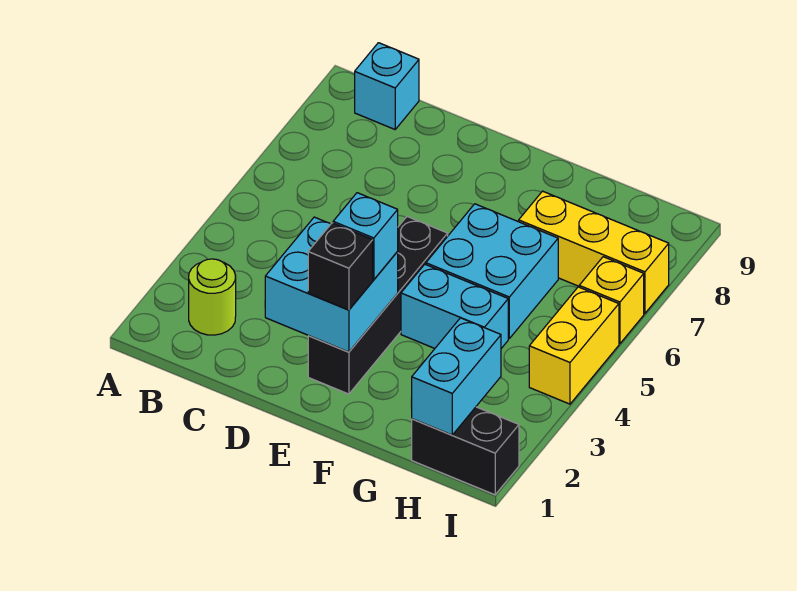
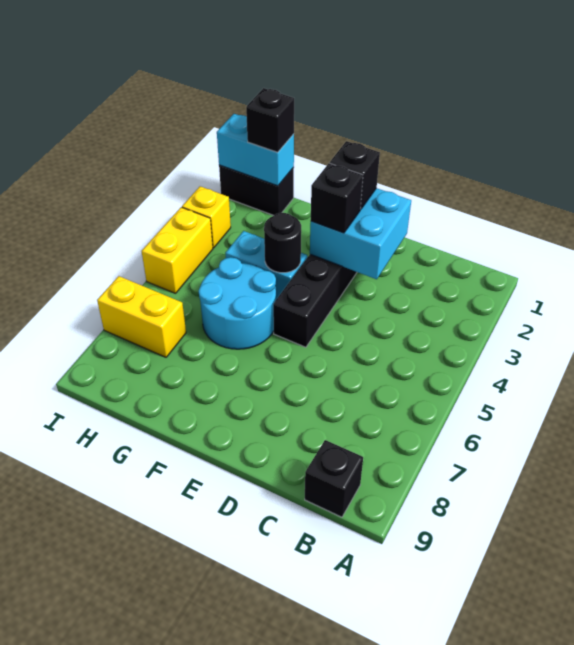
lime 1x1 round brick [189,259,236,335] -> none
cyan 1x1 brick [355,43,419,129] -> black 1x1 brick [305,440,363,517]
cyan 1x1 brick [333,193,398,280] -> black 1x1 brick [311,163,363,233]
none -> black 1x1 round brick [264,213,301,273]
cyan 2x2 brick [426,204,558,338] -> cyan 2x2 round brick [199,257,276,349]
yellow 1x3 brick [519,191,669,313] -> yellow 1x2 brick [97,276,186,357]
cyan 1x2 brick [411,318,501,435] -> cyan 1x2 brick turned to [217,114,294,186]
none -> black 1x1 brick [246,88,294,152]
yellow 1x1 brick [579,257,644,344] -> yellow 1x1 brick moved to [182,186,231,248]

